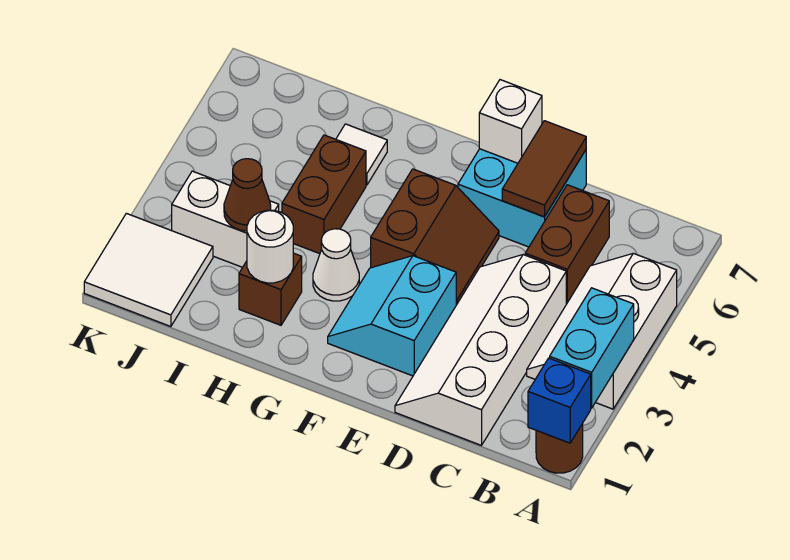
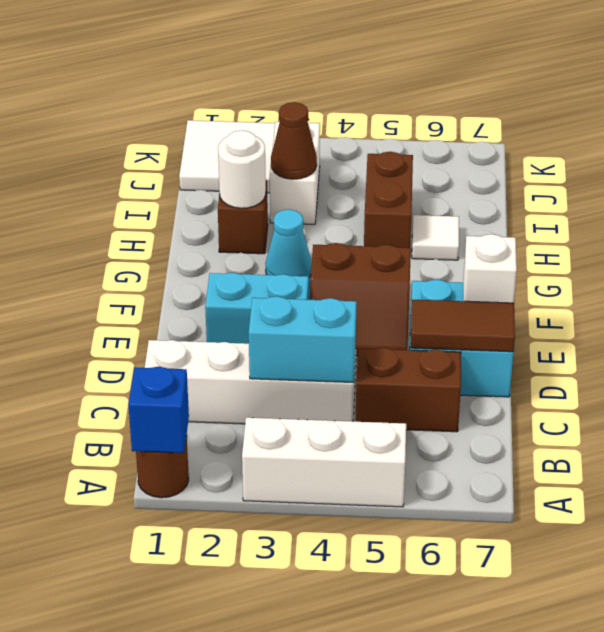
cyan 1x2 brick [550,288,634,408] -> cyan 1x2 brick moved to [249,296,357,382]
white 1x1 cone [313,229,359,301] -> cyan 1x1 cone [265,209,312,278]
brown 1x2 brick [282,135,366,254] -> brown 1x2 brick turned to [364,152,413,248]

